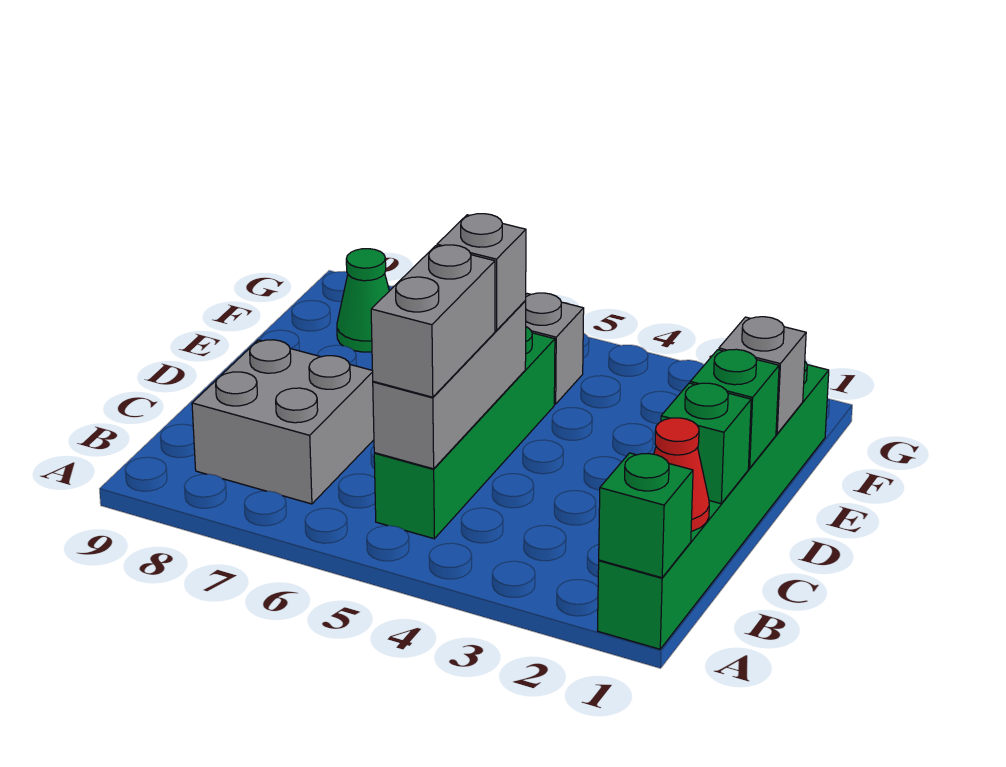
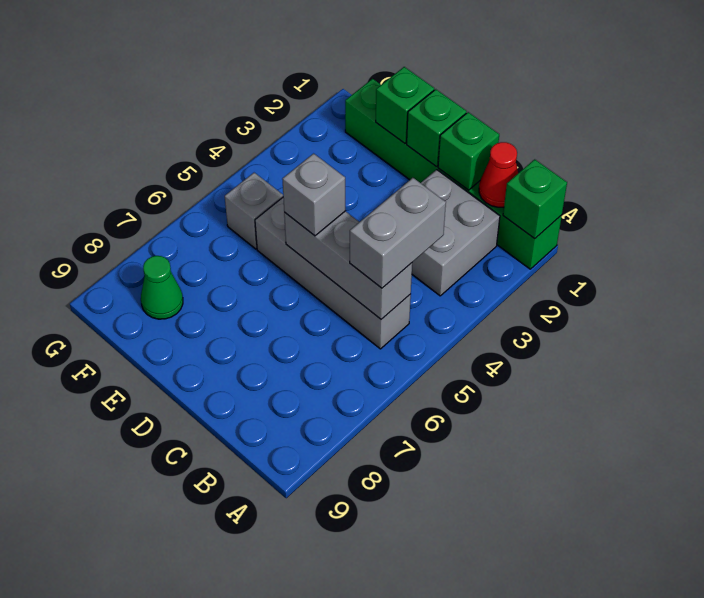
green 1x4 brick [374,327,555,539] -> grey 1x4 brick [255,198,411,349]
grey 1x2 brick [371,245,495,397] -> grey 1x2 brick turned to [350,178,446,288]
grey 2x2 brick [192,340,374,504] -> grey 2x2 brick moved to [412,170,500,296]
grey 1x1 brick [719,317,806,434] -> green 1x1 brick [376,67,434,143]

